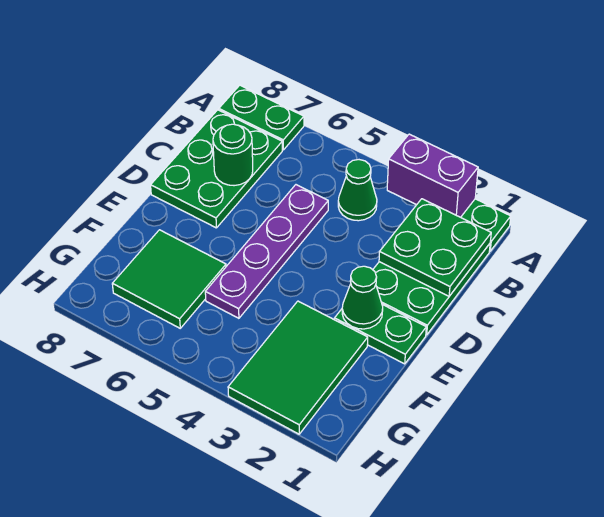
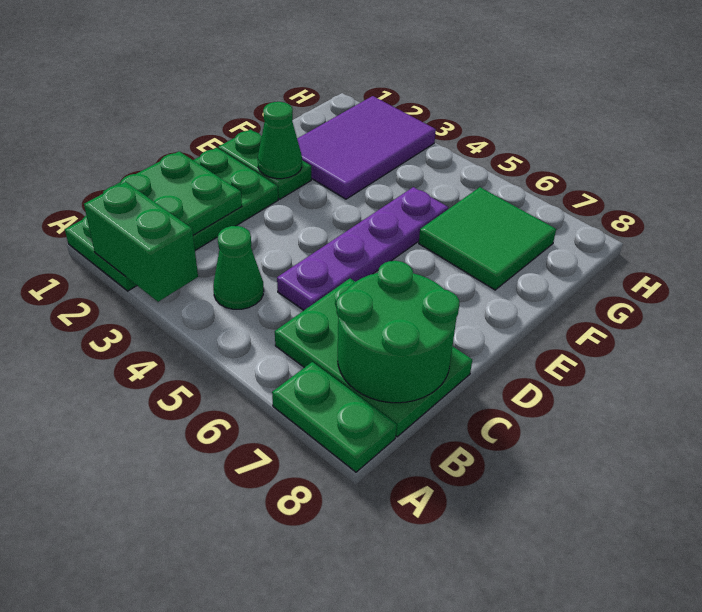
purple 1x2 brick [387,134,478,217] -> green 1x2 brick [84,182,198,302]
green 2x3 plate [151,110,282,228] -> green 2x3 plate turned to [275,279,472,437]
green 1x1 round brick [213,124,253,186] -> green 2x2 round brick [337,261,459,403]
green 2x3 tile [228,301,368,434] -> purple 2x3 tile [297,96,436,199]

